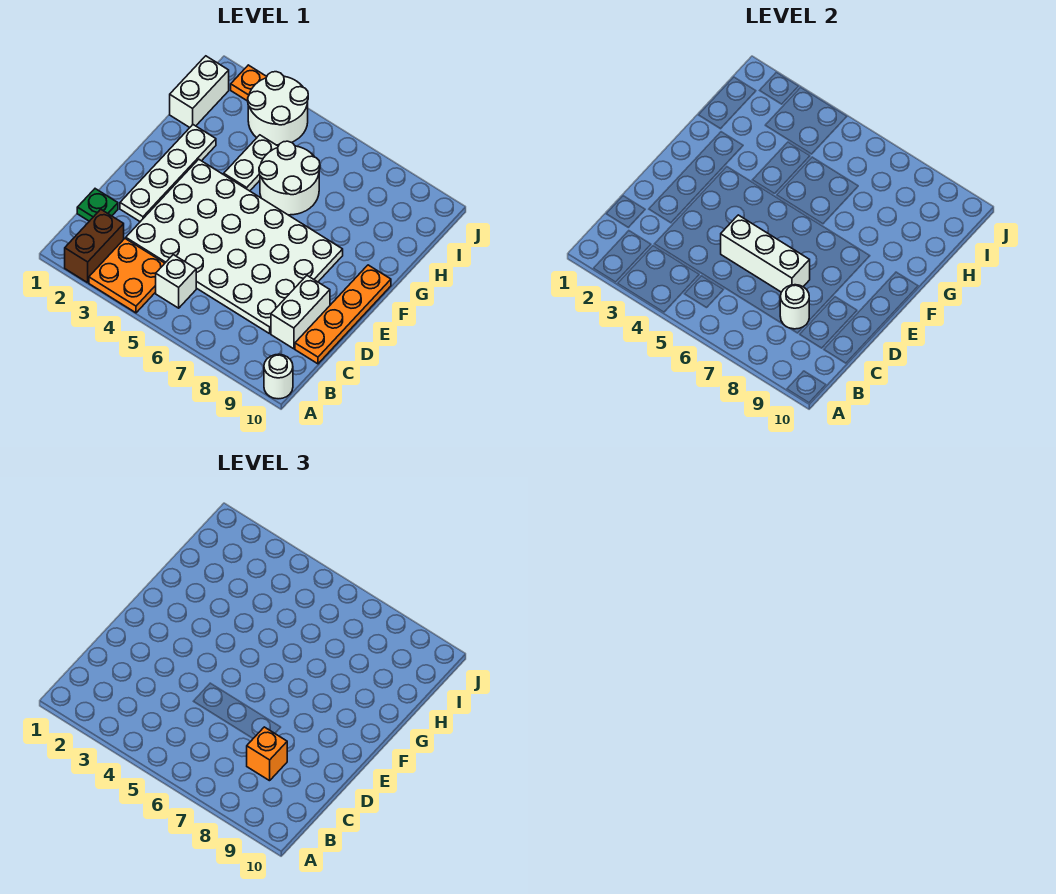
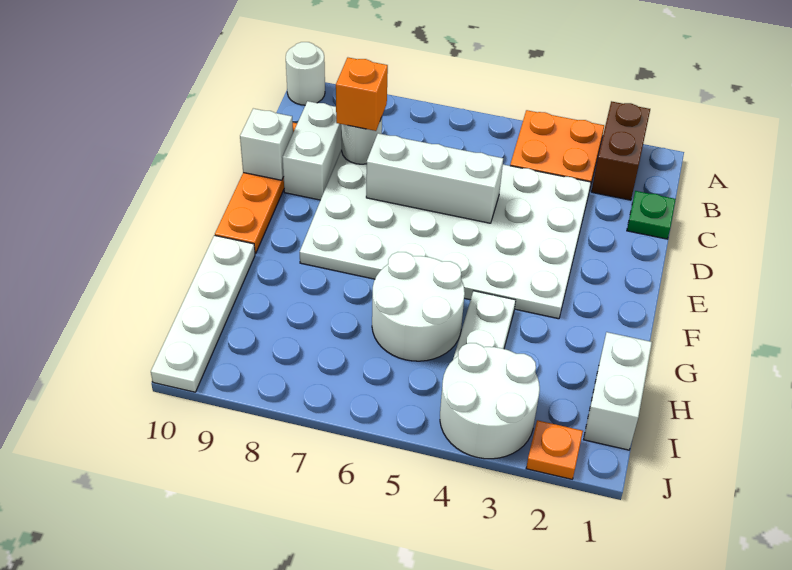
white 1x1 brick [156,255,196,308] -> white 1x1 brick moved to [240,108,293,180]
white 1x4 plate [120,125,216,222] -> white 1x4 plate moved to [151,235,255,392]

